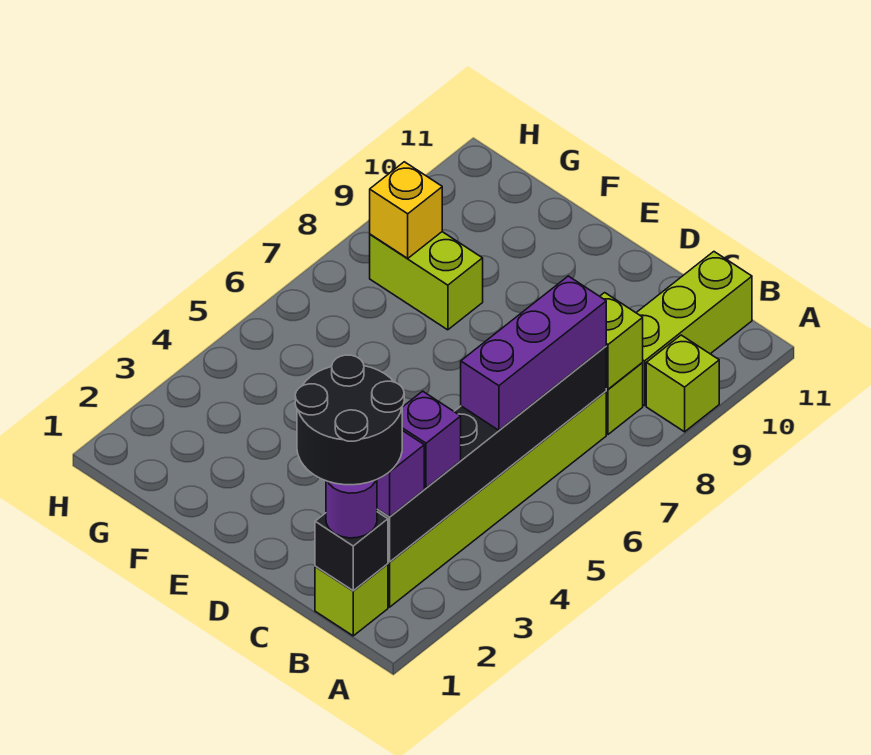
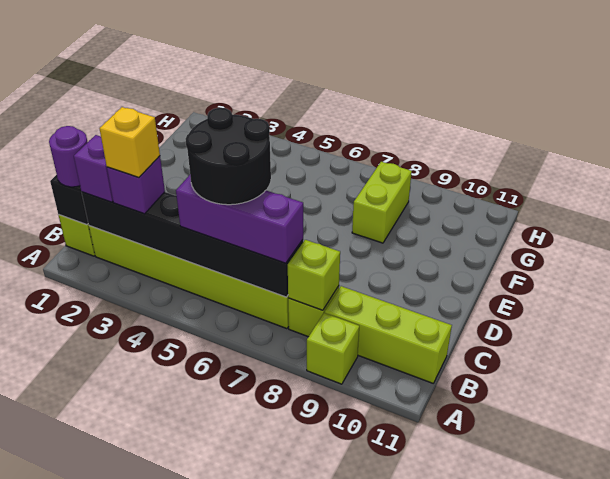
black 2x2 round brick [295,355,404,485] -> black 2x2 round brick moved to [186,108,271,205]
yellow 1x1 brick [370,162,442,259] -> yellow 1x1 brick moved to [100,107,160,178]

